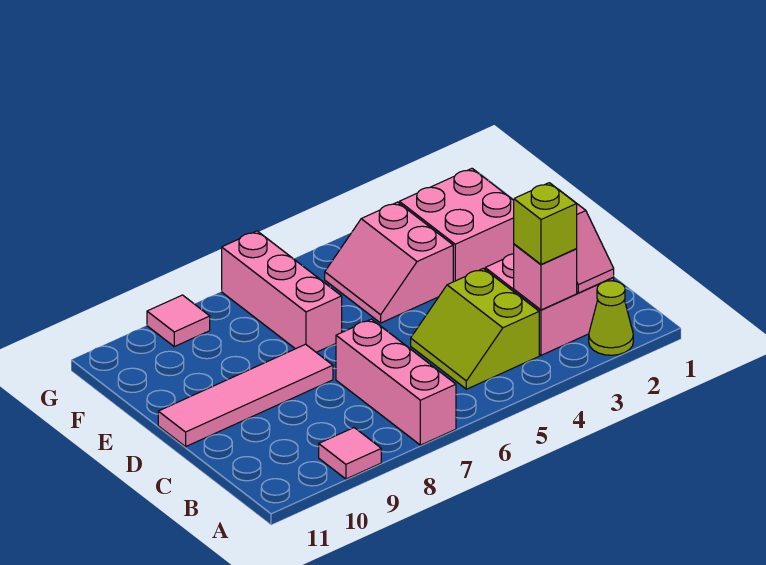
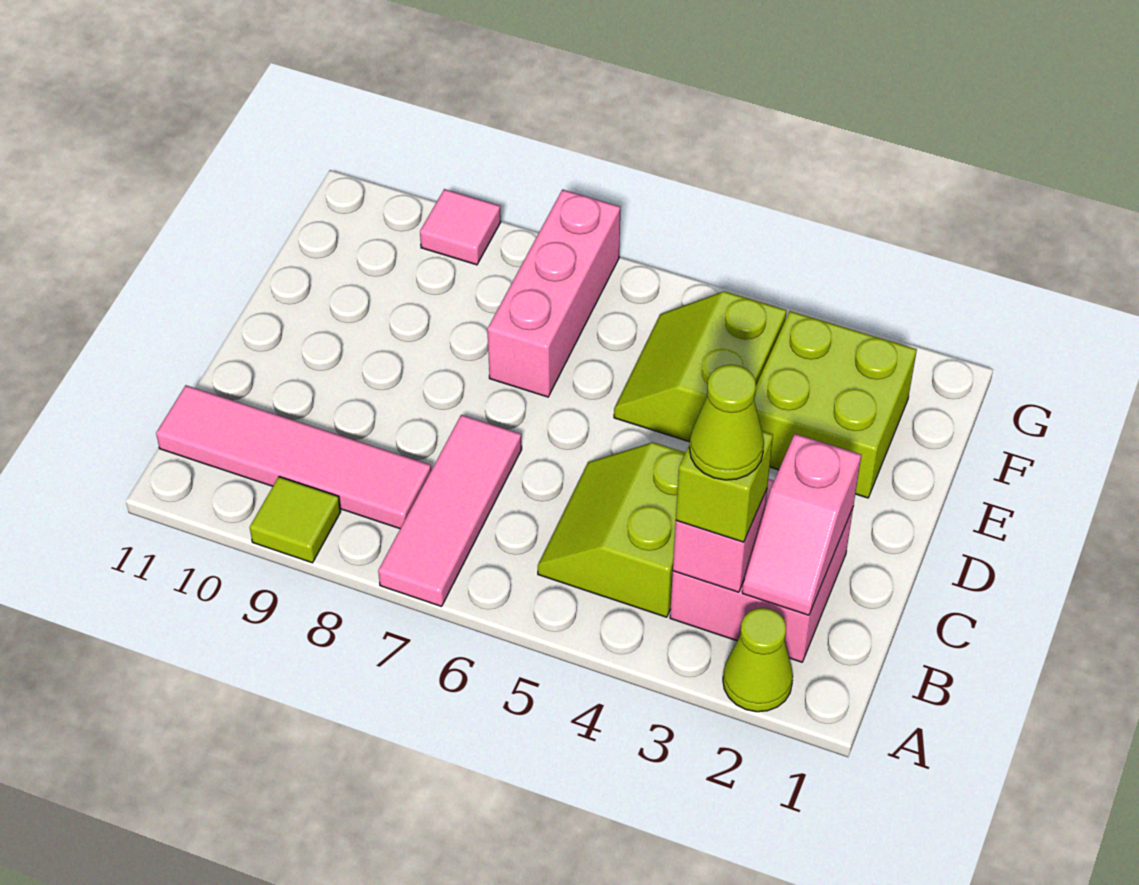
pink 1x3 brick [336,319,456,445] -> pink 1x3 tile [378,415,522,606]
pink 1x1 tile [319,428,381,479] -> lime 1x1 tile [250,477,341,563]
none -> lime 1x1 cone [689,365,764,480]
pink 1x4 tile [158,344,333,447] -> pink 1x4 tile moved to [156,385,431,529]
pink 2x2 brick [399,169,514,282] -> lime 2x2 brick [754,311,917,498]
pink 2x2 slope [325,202,453,323] -> lime 2x2 slope [614,291,786,442]

